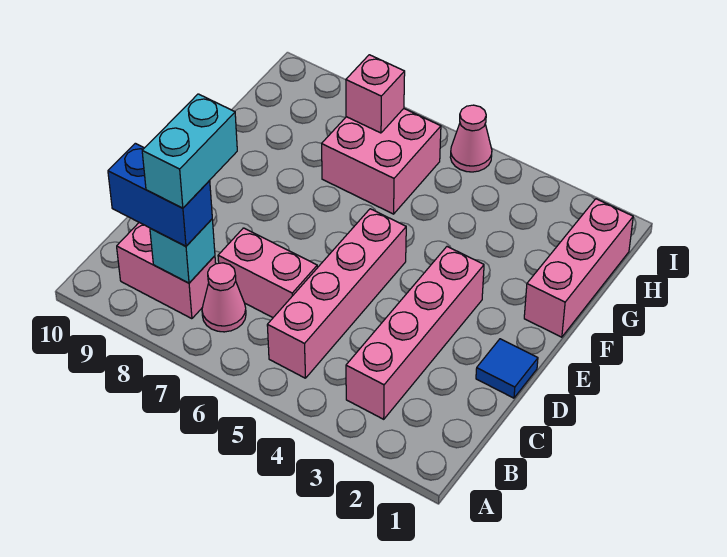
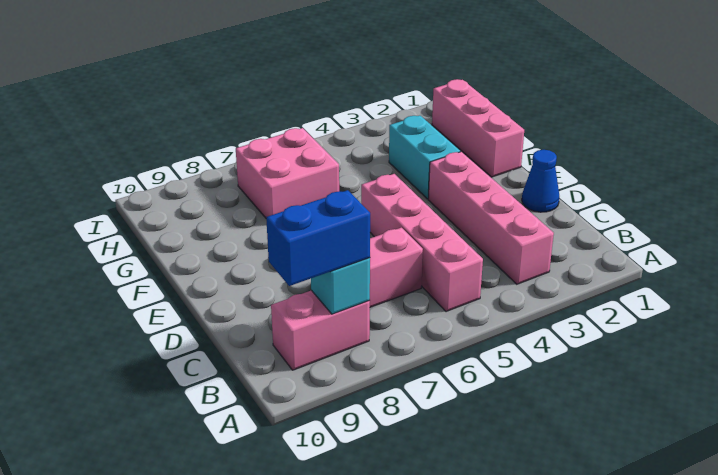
pink 1x1 cone [202,263,246,332] -> none
cyan 1x2 brick [142,94,237,208] -> cyan 1x2 brick moved to [389,116,460,199]
blue 1x1 tile [476,339,538,398] -> blue 1x1 cone [522,150,559,212]
pink 1x1 brick [346,55,405,133] -> none
pink 1x1 cone [450,105,492,172] -> none

